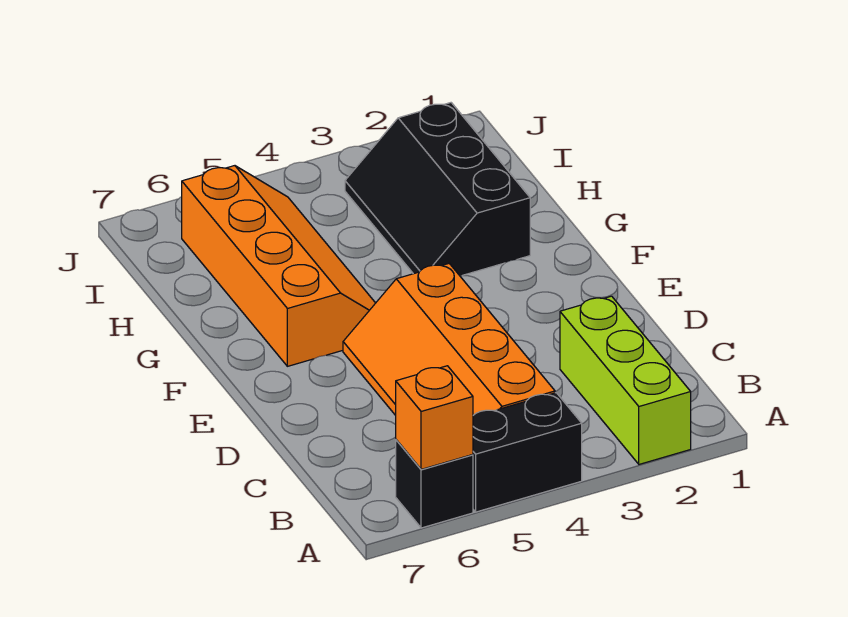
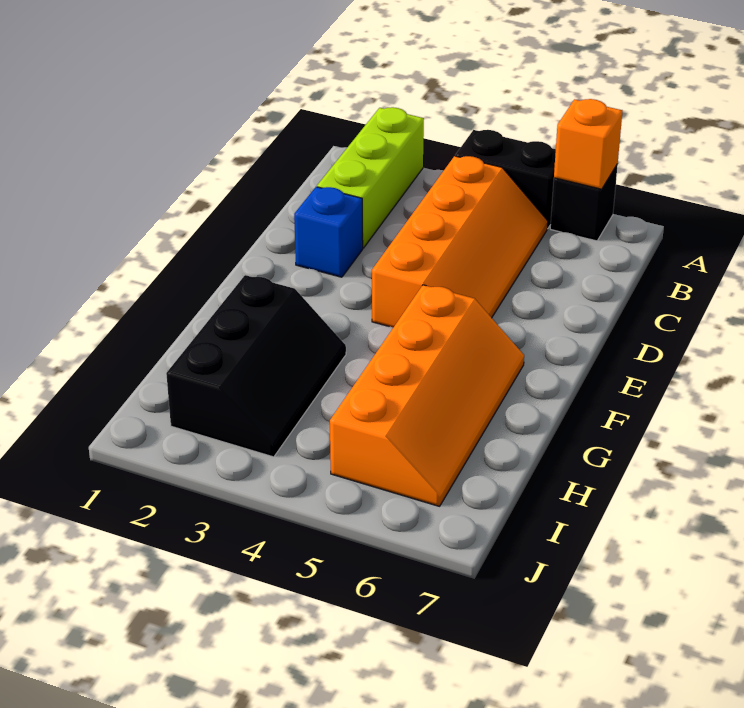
none -> blue 1x1 brick [294,187,363,277]
orange 2x4 slope [182,166,375,366] -> orange 2x4 slope turned to [330,285,524,506]

